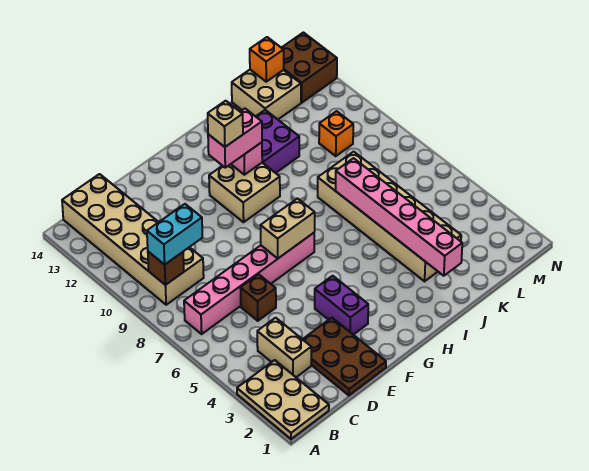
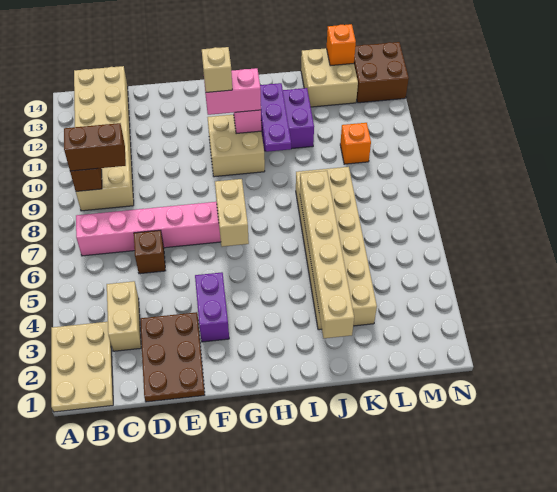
cyan 1x2 brick [147,204,202,265] -> brown 1x2 brick [64,123,126,171]
tan 1x2 brick [261,199,315,258] -> tan 1x2 brick turned to [215,179,249,247]
none -> purple 1x3 plate [260,83,291,152]
pink 1x6 brick [336,158,462,276] -> tan 1x6 brick [300,171,354,338]

